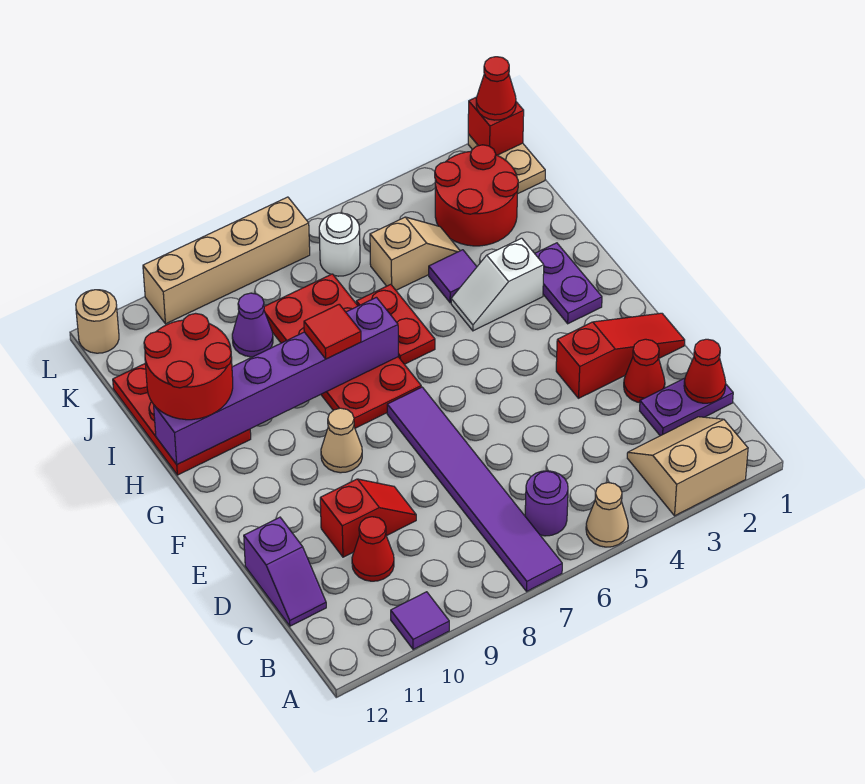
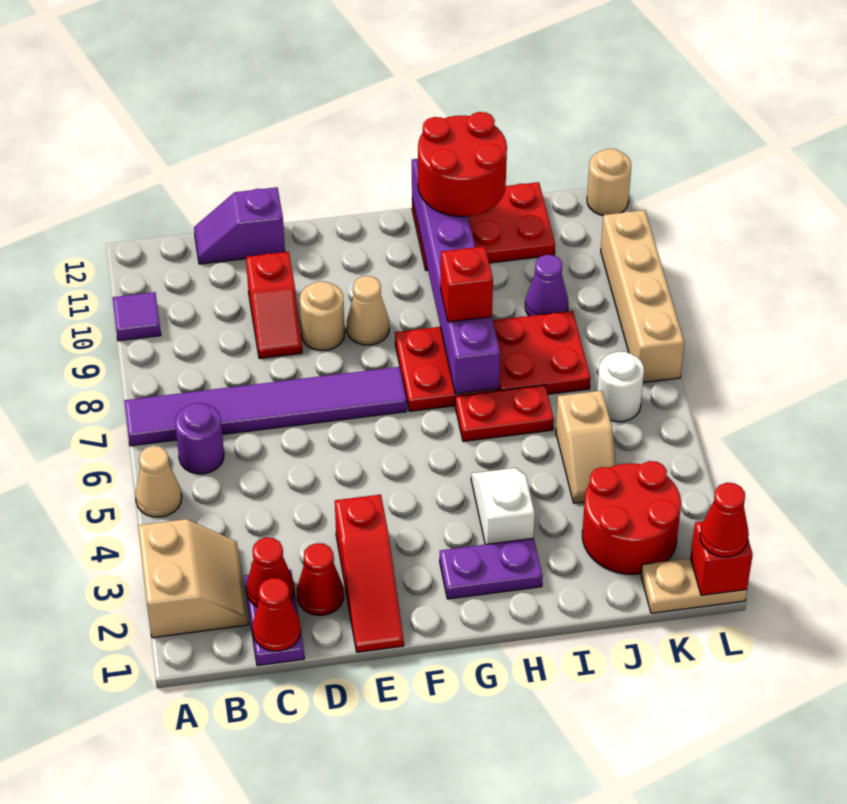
red 1x1 cone [352,517,394,581] -> red 1x1 cone moved to [247,538,294,607]
none -> tan 1x1 round brick [300,281,345,350]
red 1x1 tile [304,304,361,359] -> red 1x1 brick [441,246,493,322]
purple 1x1 tile [429,250,477,303] -> none

